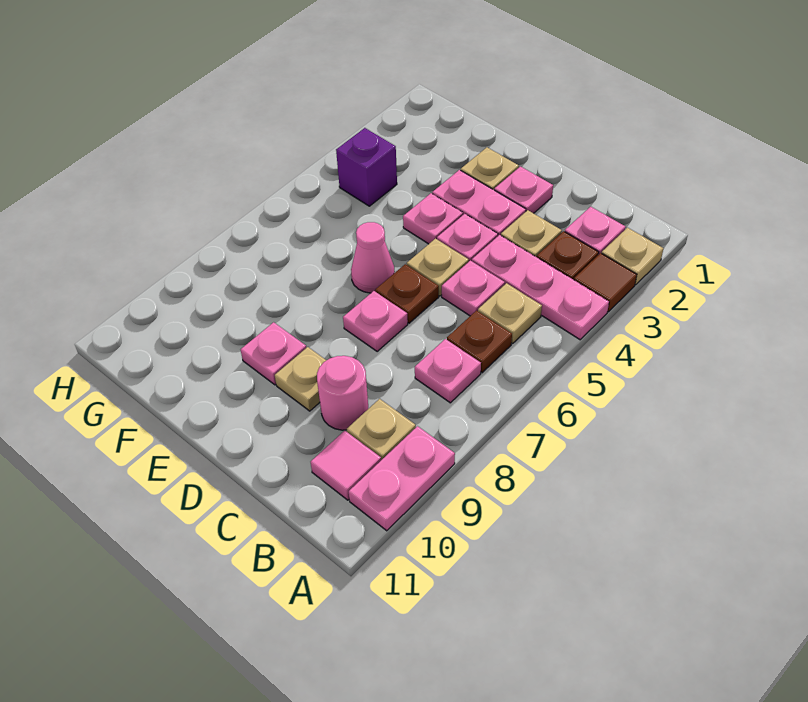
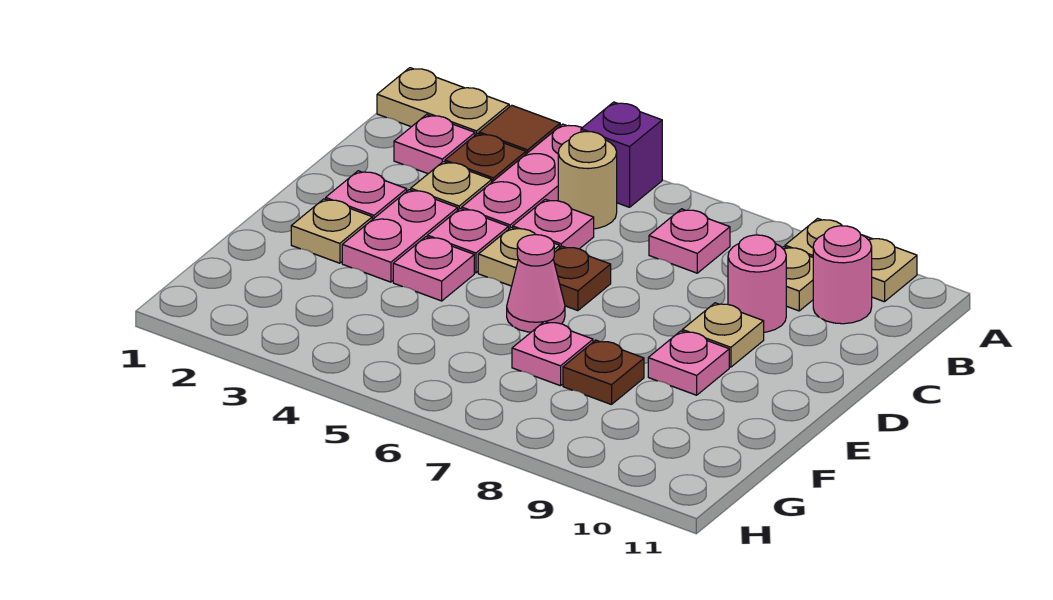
tan 1x1 plate [602,228,663,285] -> tan 1x2 plate [377,68,509,135]
pink 1x2 plate [349,426,455,531] -> tan 1x2 plate [785,218,917,302]
tan 1x1 plate [478,283,542,344] -> tan 1x1 round brick [558,132,617,229]
brown 1x1 plate [447,311,512,373] -> brown 1x1 plate moved to [563,340,644,405]
pink 1x1 tile [311,431,381,500] -> pink 1x1 round brick [813,226,872,324]
pink 1x1 plate [343,291,408,351] -> pink 1x1 plate moved to [512,321,593,386]
purple 1x1 brick [336,128,397,206] -> purple 1x1 brick moved to [581,102,662,207]

